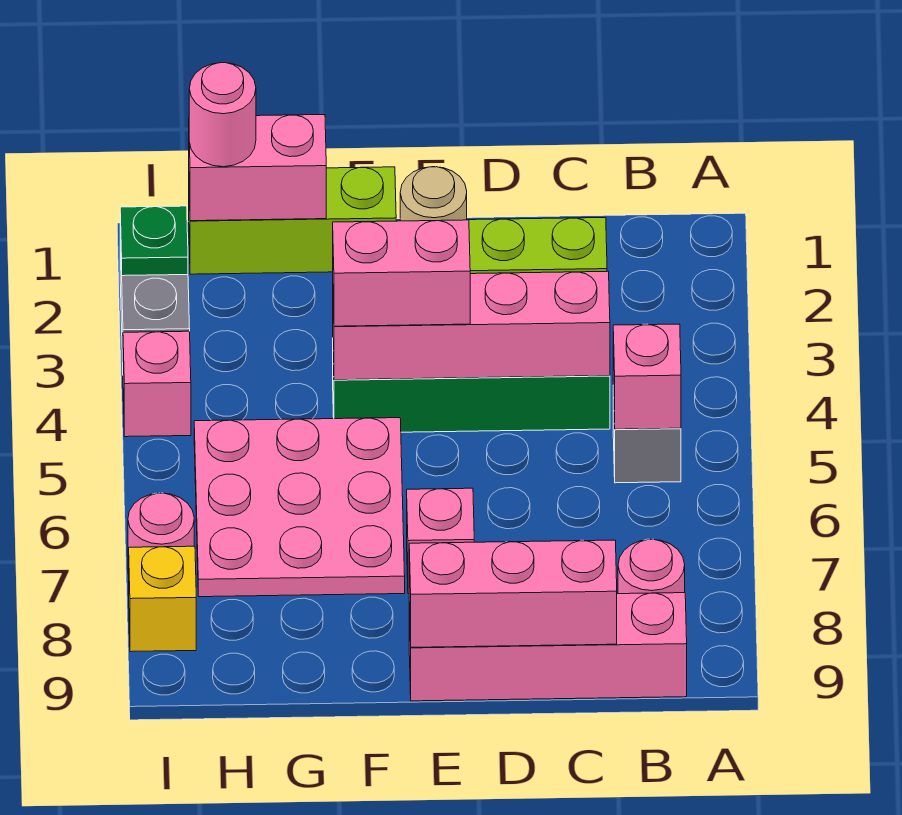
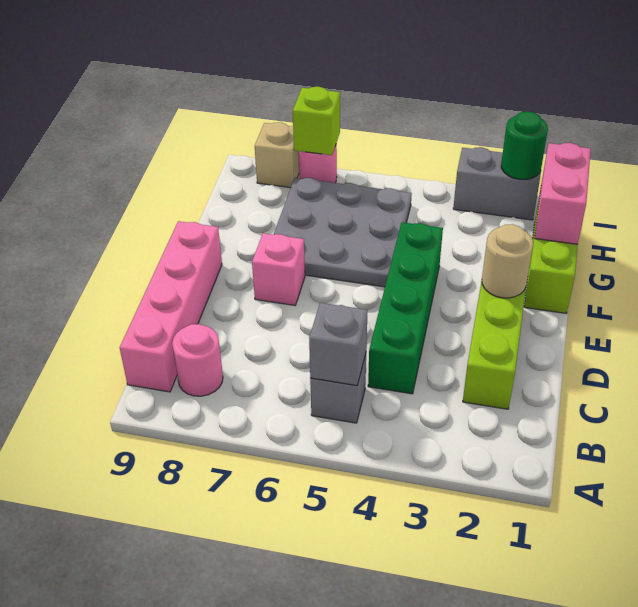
pink 1x1 brick [613,324,681,429] -> grey 1x1 brick [309,303,368,386]
pink 1x4 brick [333,271,610,380] -> none
pink 1x3 brick [409,540,617,647] -> none
pink 1x2 brick [333,220,470,326] -> none
pink 3x3 plate [194,418,405,597] -> grey 3x3 plate [273,178,412,287]
pink 1x1 round brick [189,63,256,167] -> none
green 1x1 plate [120,206,188,276] -> green 1x1 round brick [501,112,548,180]
pink 1x1 brick [123,331,191,437] -> none
none -> lime 1x1 brick [293,87,340,155]
yellow 1x1 brick [129,546,196,652] -> tan 1x1 brick [255,122,299,188]

